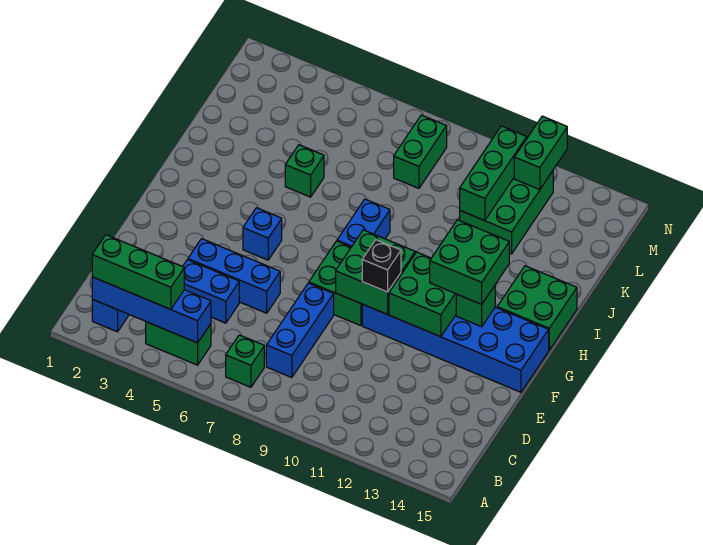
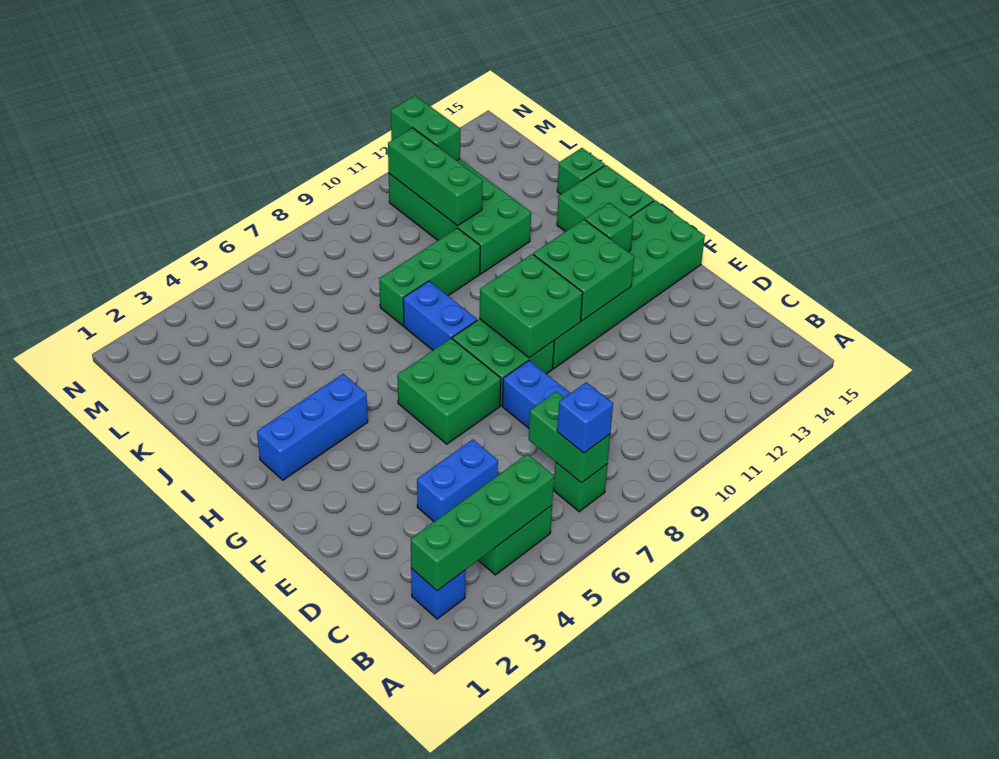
blue 1x4 brick [92,277,211,343] -> green 1x4 brick [411,454,554,591]
green 1x3 brick [92,235,184,309] -> green 1x3 brick moved to [379,228,480,326]
blue 1x3 brick [188,239,280,313] -> blue 1x3 brick moved to [257,374,368,480]
blue 2x6 brick [362,304,549,392] -> green 2x6 brick [553,200,705,369]
black 1x1 brick [362,240,401,292] -> none
blue 1x1 brick [243,208,282,260] -> blue 1x1 brick moved to [557,382,613,453]
green 2x2 brick [430,220,509,304] -> green 2x2 brick moved to [397,338,501,444]
green 1x1 brick [285,145,324,197] -> green 1x1 brick moved to [557,148,605,194]
green 2x3 brick [460,171,553,254] -> green 2x4 brick [389,159,531,274]
green 1x2 brick [394,115,447,188] -> green 1x2 brick moved to [529,391,610,483]

